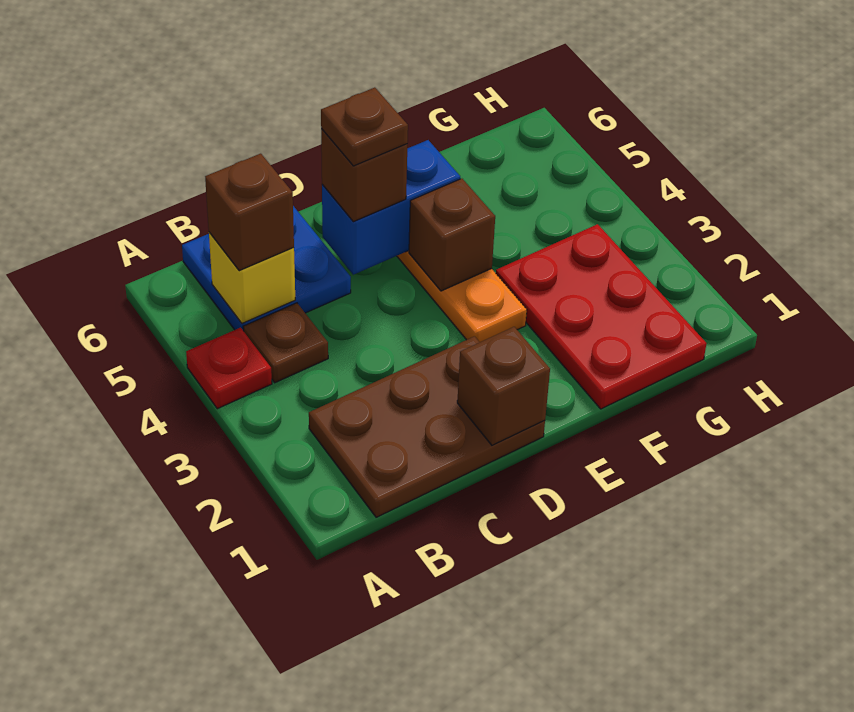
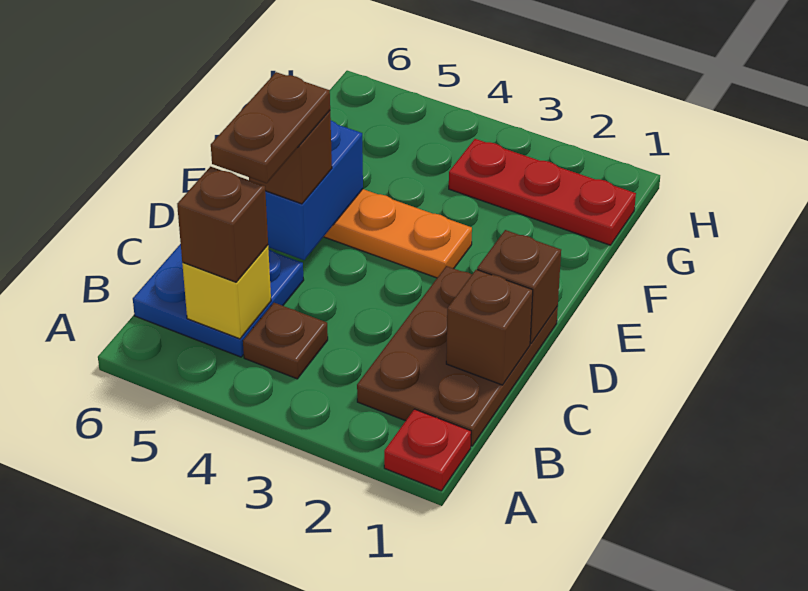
red 1x1 plate [186,328,272,409] -> red 1x1 plate moved to [384,409,471,491]
brown 1x1 plate [321,88,408,166] -> brown 1x2 plate [211,72,330,183]
brown 1x1 brick [409,179,495,291] -> brown 1x1 brick moved to [446,269,533,385]
red 2x3 plate [496,224,707,409] -> red 1x3 plate [449,139,636,245]

